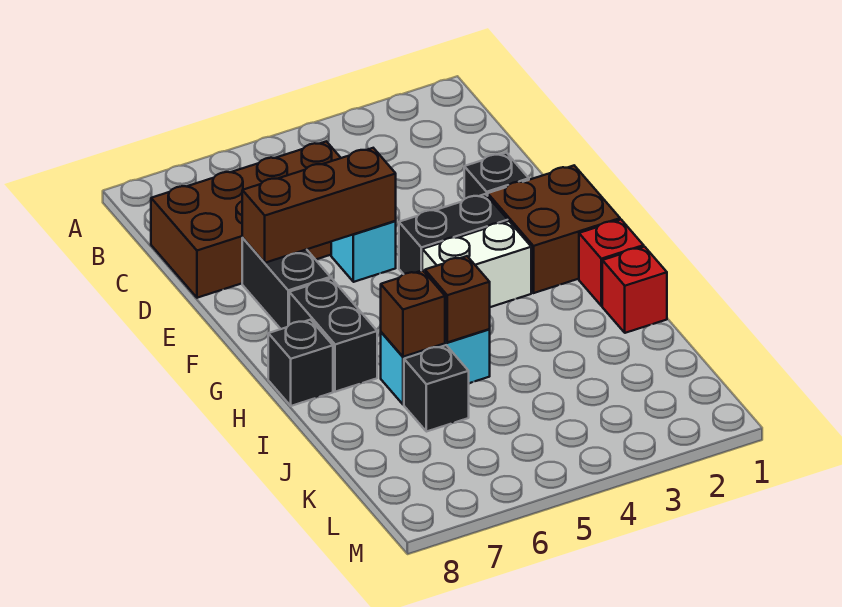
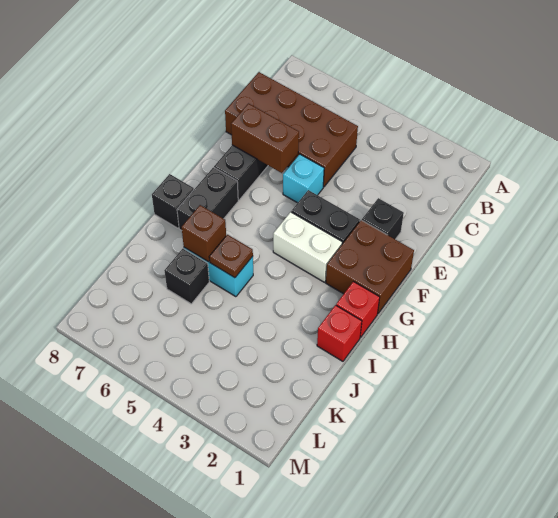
brown 1x3 brick [242,148,396,263] -> brown 1x2 brick [231,104,299,173]
brown 1x1 brick [425,256,490,342] -> brown 1x1 plate [209,235,253,278]

